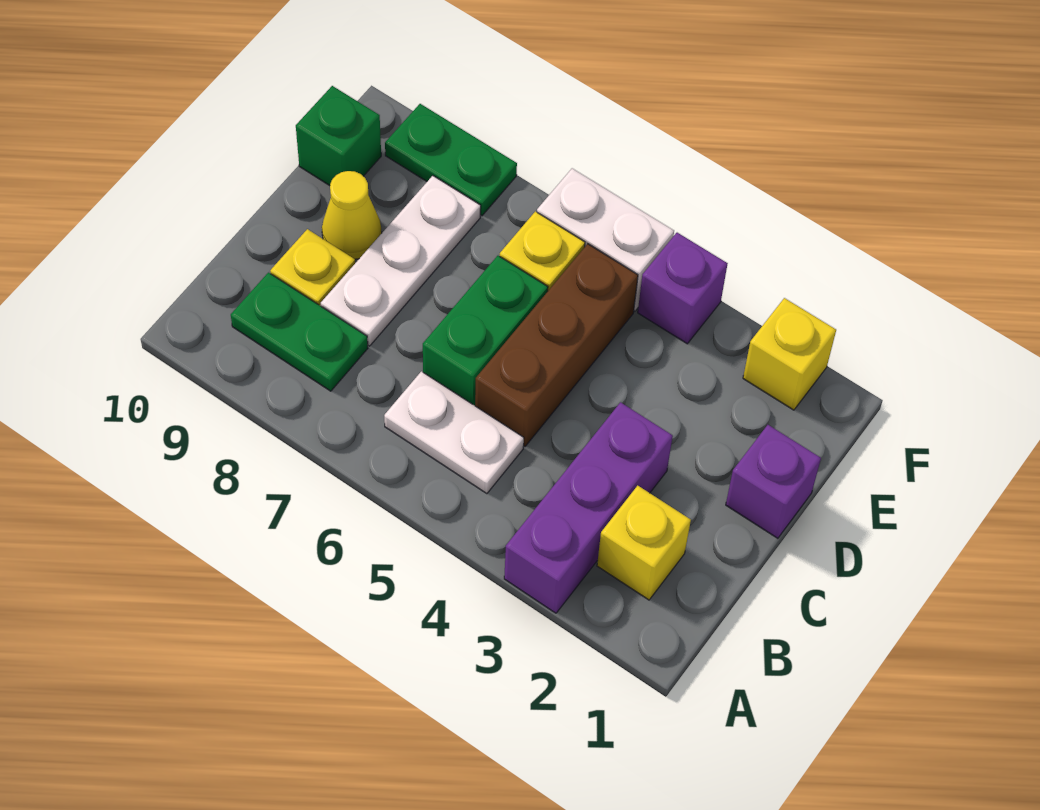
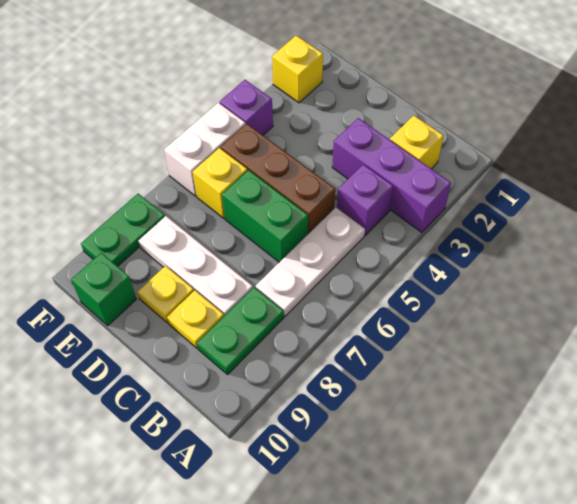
white 1x2 plate [384,371,524,494] -> white 1x3 plate [256,207,365,316]
purple 1x1 brick [726,425,821,538] -> purple 1x1 brick moved to [337,164,393,235]
yellow 1x1 cone [322,171,382,259] -> yellow 1x1 plate [137,266,194,322]

